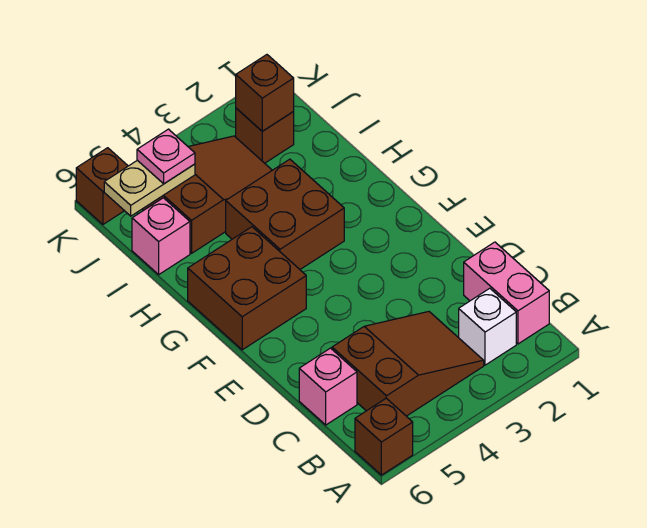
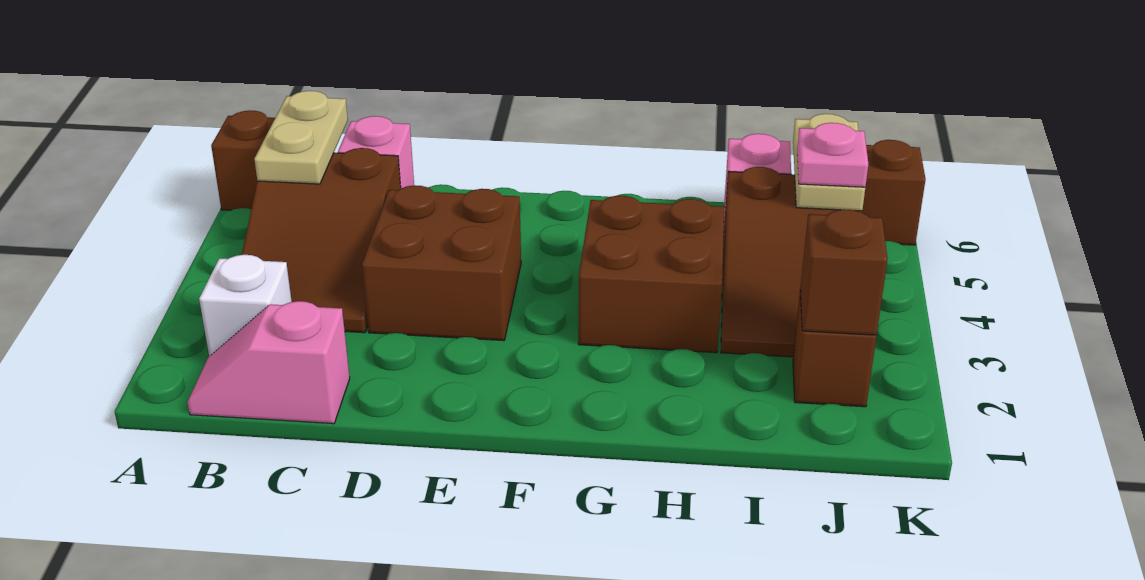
pink 1x2 brick [464,242,549,344] -> pink 1x2 slope [188,301,350,424]
none -> tan 1x2 plate [254,91,348,184]
brown 2x2 brick [188,227,306,350] -> brown 2x2 brick moved to [362,185,521,341]

